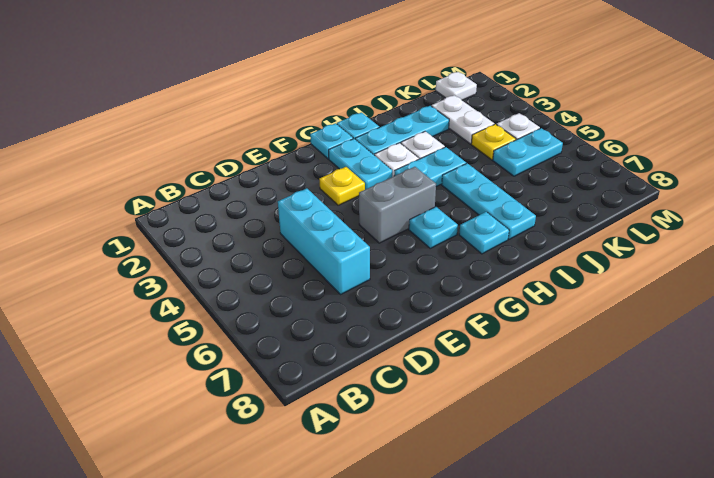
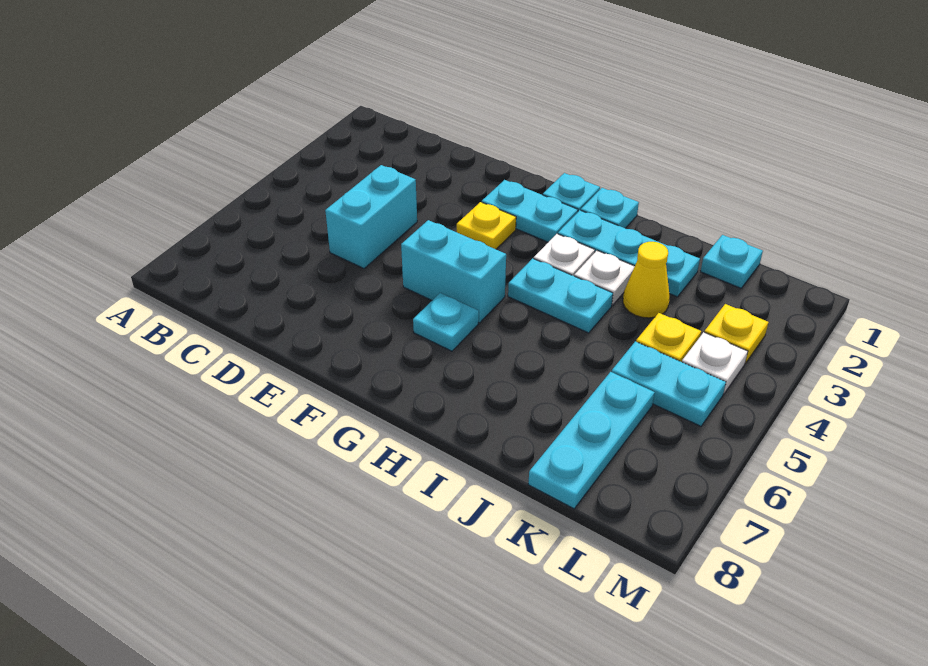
cyan 1x3 brick [278,188,370,294] -> cyan 1x2 brick [325,165,417,268]
grey 1x2 brick [359,167,436,243] -> cyan 1x2 brick [401,220,506,323]
cyan 1x2 plate [329,139,392,189] -> cyan 1x2 plate turned to [482,180,578,242]
cyan 1x1 plate [459,212,509,254] -> cyan 1x1 plate moved to [701,235,763,288]
cyan 1x3 plate [442,163,536,239] -> cyan 1x3 plate moved to [528,372,655,509]
none -> yellow 1x1 cone [623,242,669,318]
white 1x2 plate [431,95,494,144] -> none
white 1x1 plate [436,72,477,100] -> none
none -> yellow 1x1 plate [705,304,768,363]

